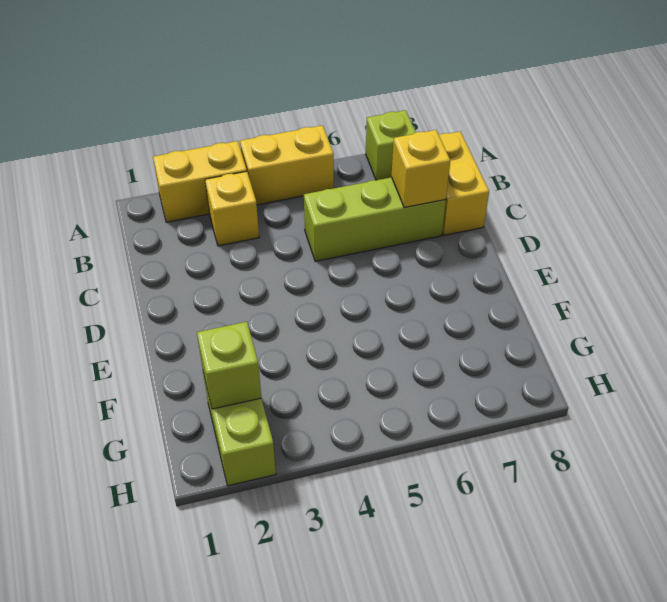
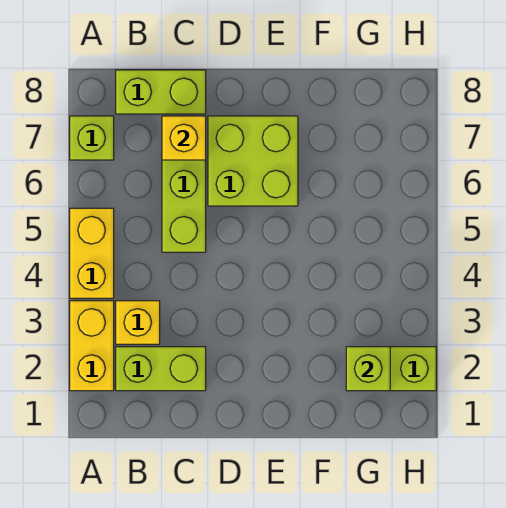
none -> lime 1x2 brick [116,347,206,391]
yellow 1x2 brick [439,132,489,235] -> lime 1x2 brick [116,70,206,114]
none -> lime 2x2 brick [208,116,298,206]

